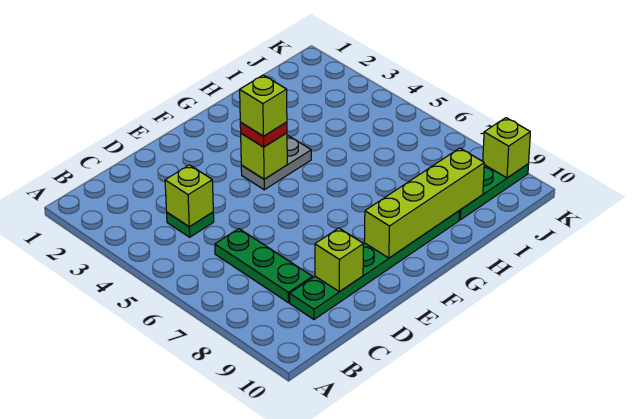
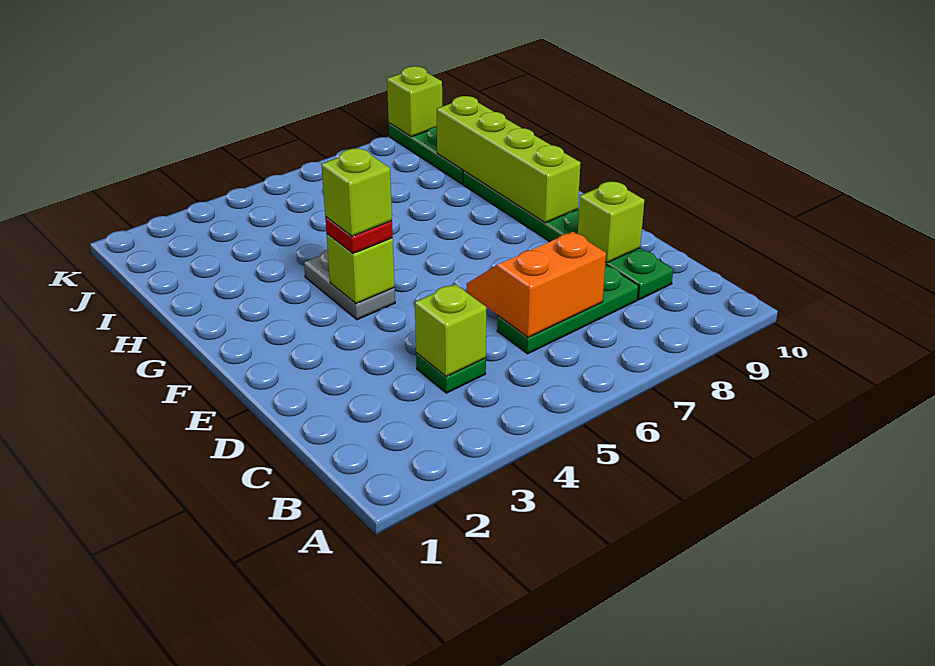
none -> orange 2x2 slope [467,232,606,337]

